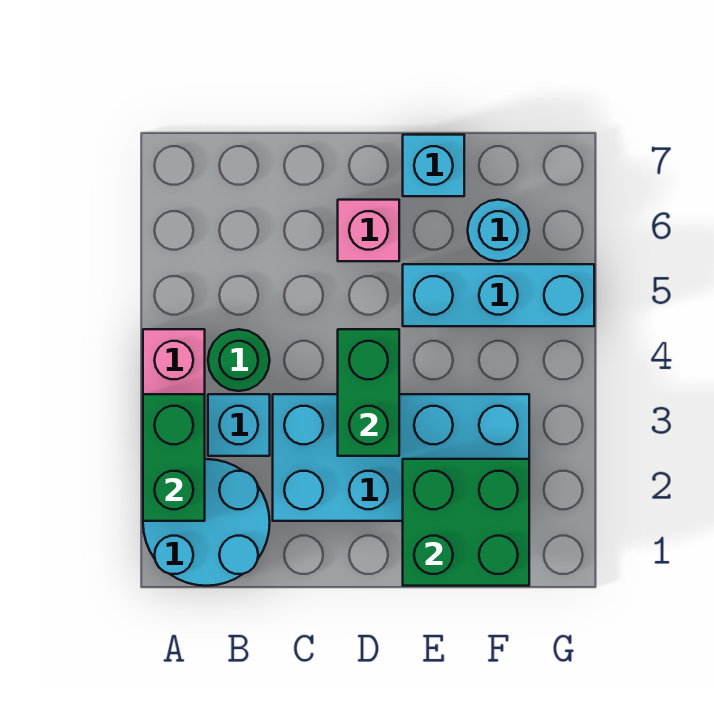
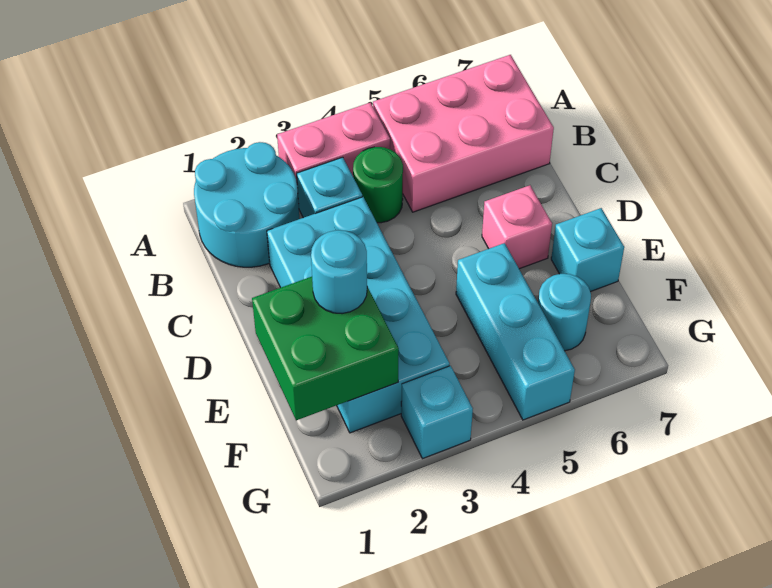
green 1x2 brick [143,394,205,521] -> none
none -> pink 2x3 brick [373,55,554,212]
green 1x2 brick [338,329,399,456] -> none
none -> cyan 1x1 round brick [311,230,367,314]
none -> cyan 1x1 brick [401,366,473,459]

